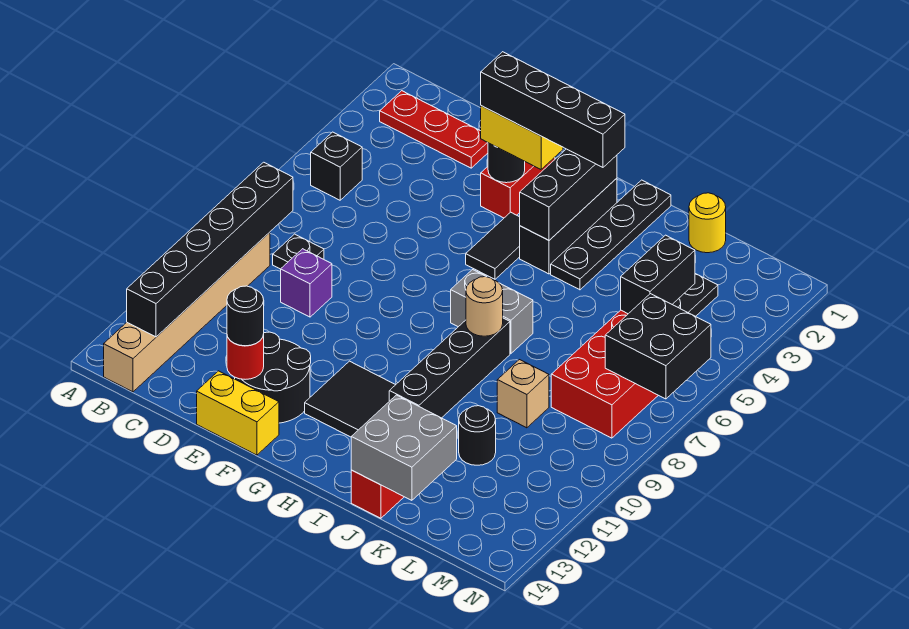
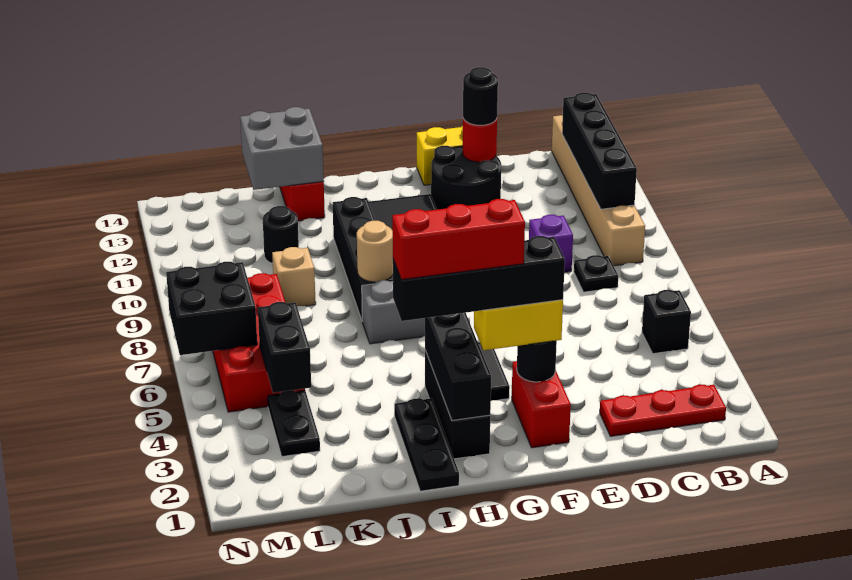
black 1x6 brick [127,162,293,337] -> black 1x4 brick [562,93,637,209]
none -> red 1x3 brick [392,199,525,280]
black 1x4 plate [551,180,671,290] -> black 1x3 plate [394,398,459,491]
yellow 1x1 round brick [689,193,726,253] -> none

